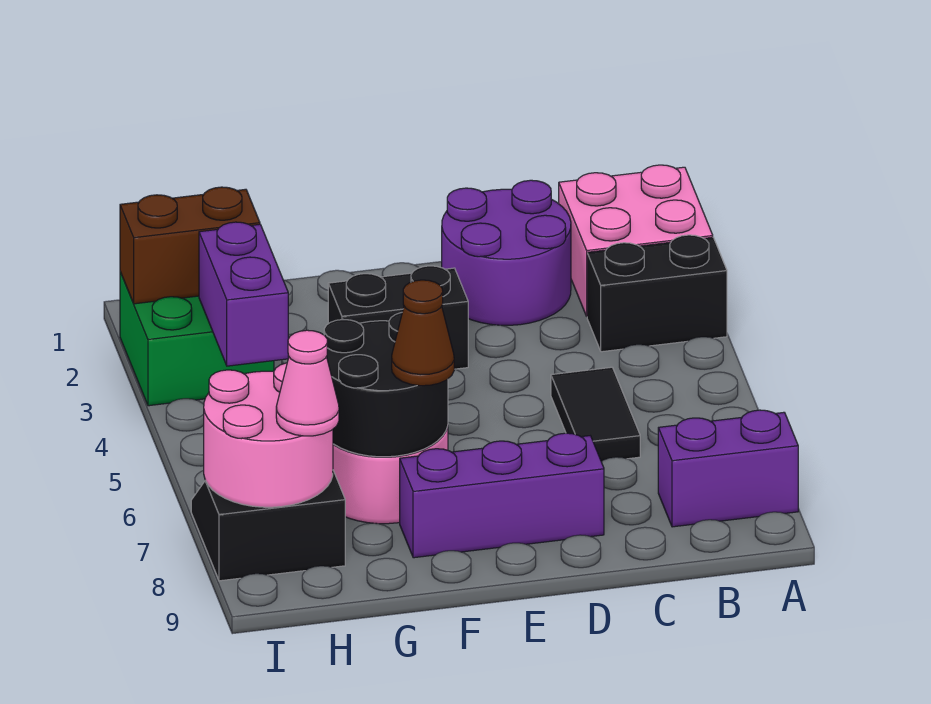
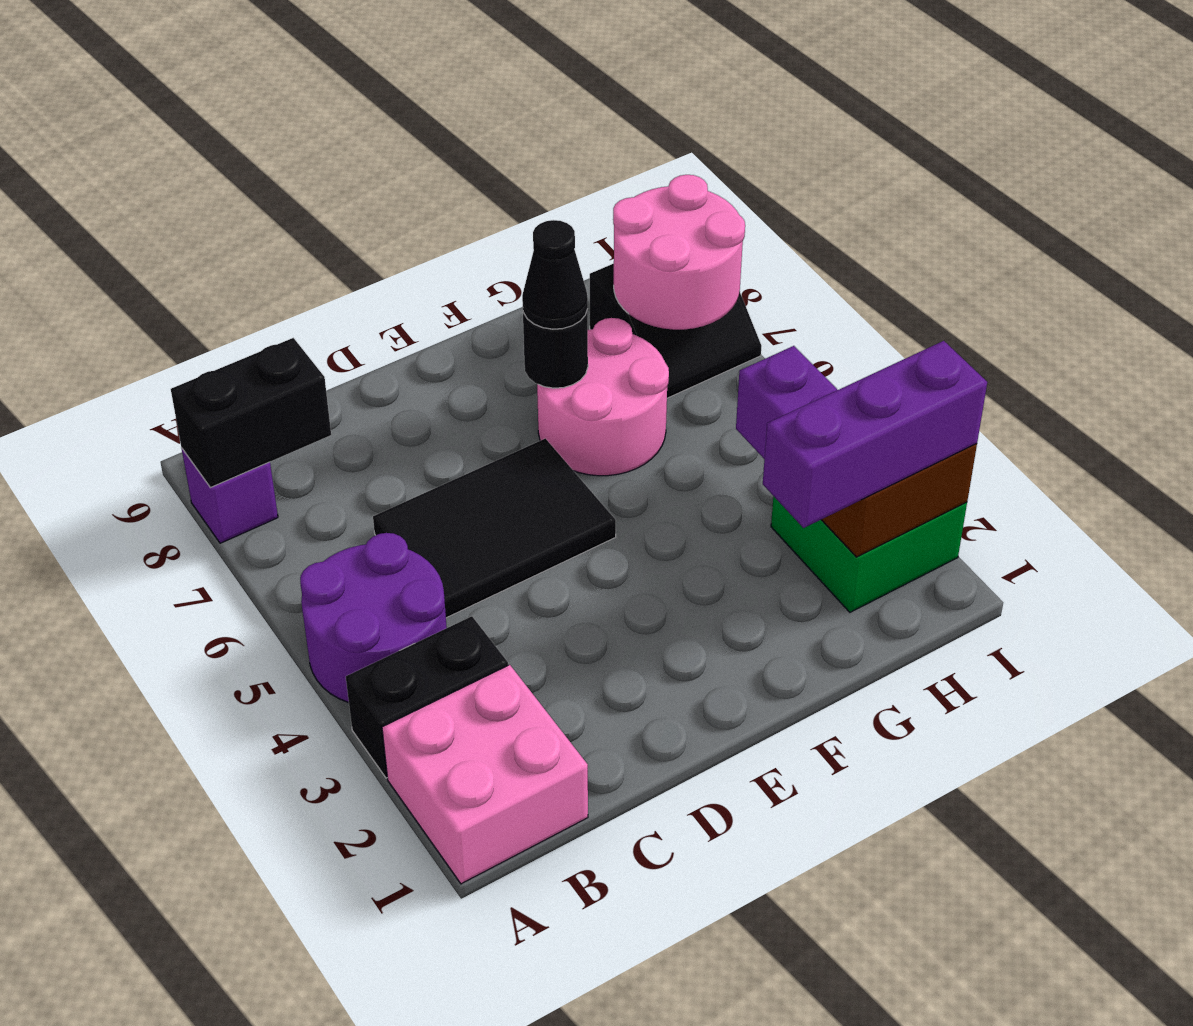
purple 1x2 brick [658,410,798,527] -> purple 1x1 brick [181,448,278,543]
purple 2x2 round brick [442,180,571,325] -> purple 2x2 round brick moved to [300,533,447,702]
black 1x2 tile [551,367,640,462] -> black 2x3 tile [373,438,616,618]
purple 1x3 brick [400,433,604,558] -> purple 1x3 brick moved to [763,341,987,528]
black 1x2 brick [328,266,468,369] -> black 1x2 brick moved to [171,338,331,488]
black 2x2 round brick [324,313,448,457] -> black 1x1 round brick [523,310,588,388]
brown 1x1 cone [392,280,454,386] -> black 1x1 cone [522,220,588,329]
pink 1x1 cone [276,330,339,436] -> none

